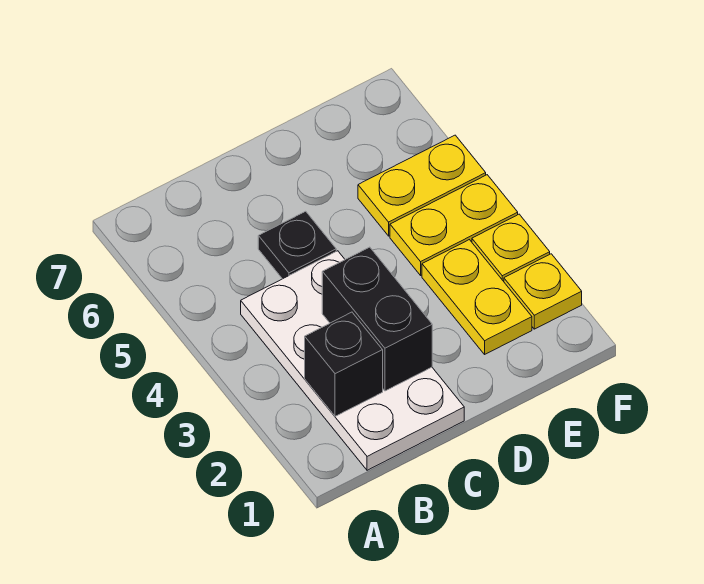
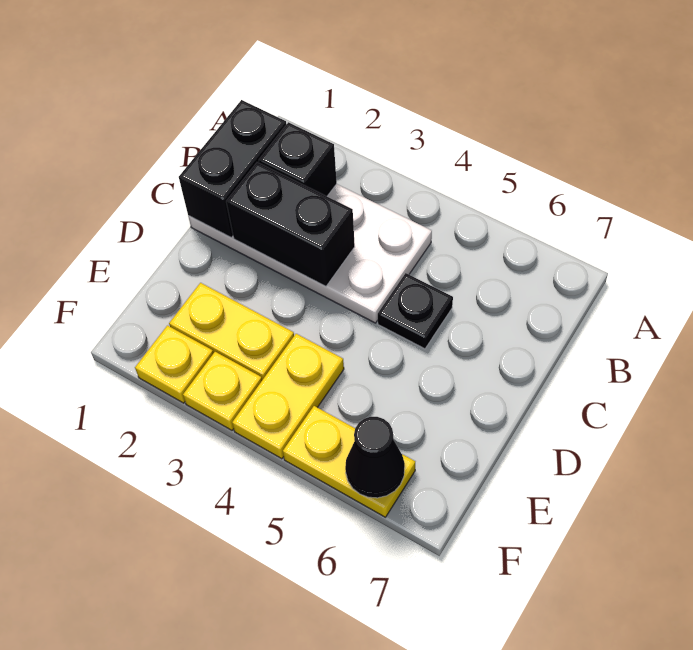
none -> black 1x2 brick [179,100,286,237]
yellow 1x2 plate [358,135,486,236] -> yellow 1x2 plate turned to [283,406,415,517]
none -> black 1x1 cone [345,417,405,498]

